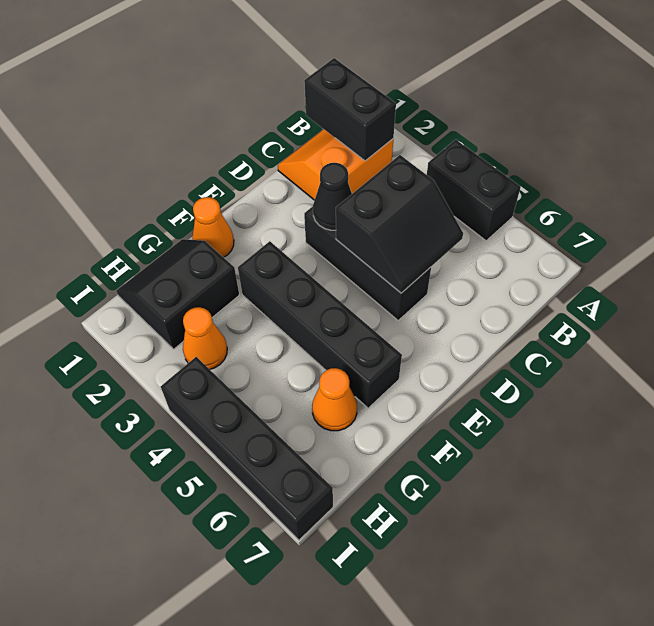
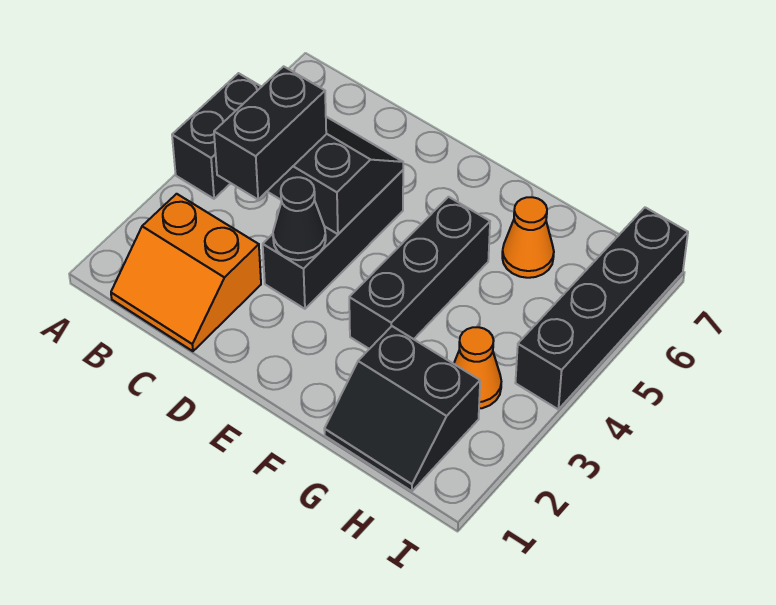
black 1x2 brick [304,58,396,161] -> black 1x2 brick moved to [214,66,326,199]
orange 1x1 cone [192,197,234,257] -> none
black 1x4 brick [238,241,402,408] -> black 1x3 brick [349,197,490,349]

